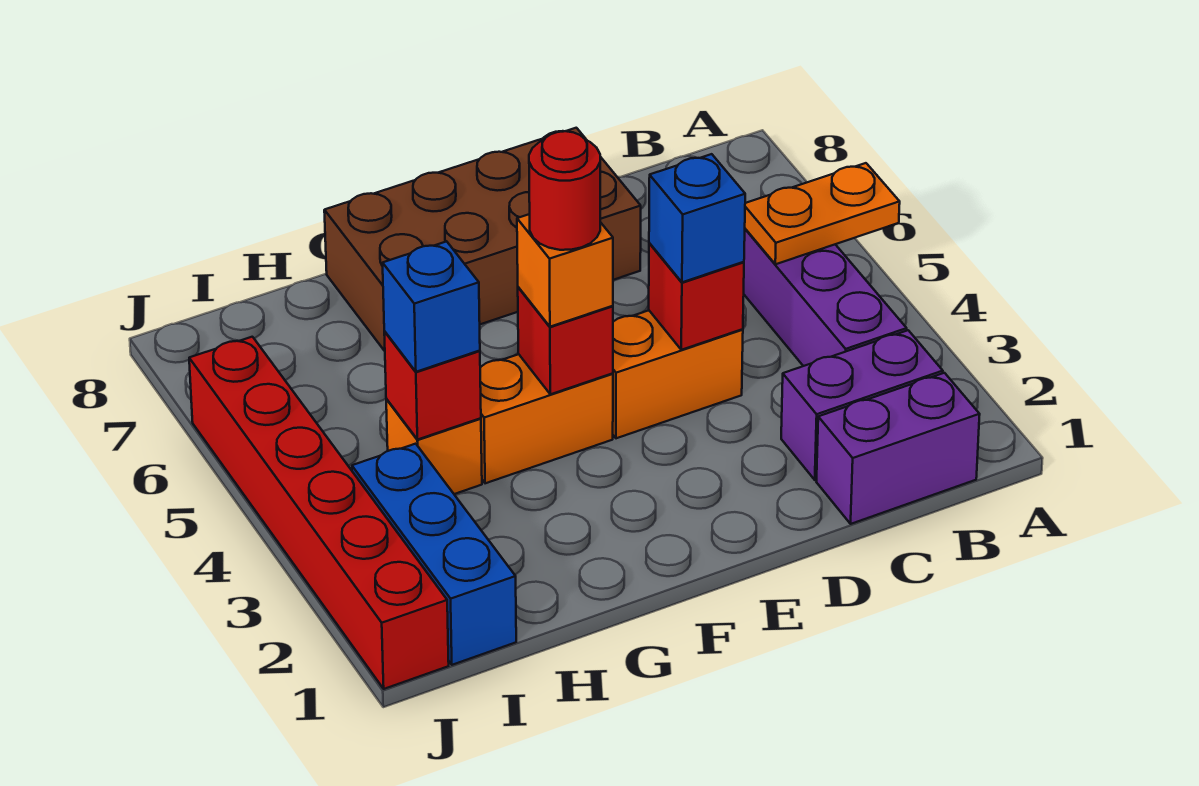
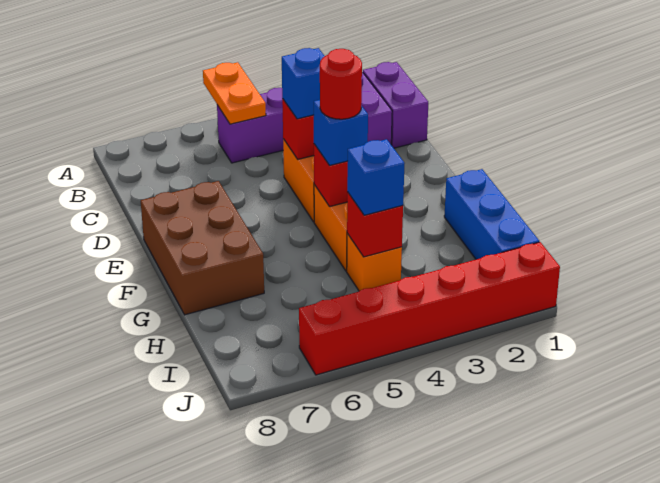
brown 2x4 brick [324,128,641,351] -> brown 2x3 brick [141,181,264,315]
orange 1x1 brick [517,214,613,327] -> blue 1x1 brick [314,100,368,165]
blue 1x3 brick [352,444,516,665] -> blue 1x3 brick turned to [444,169,539,259]

